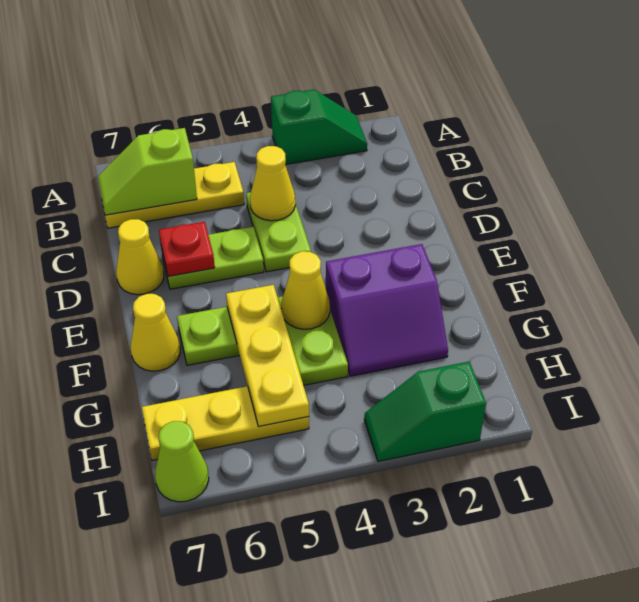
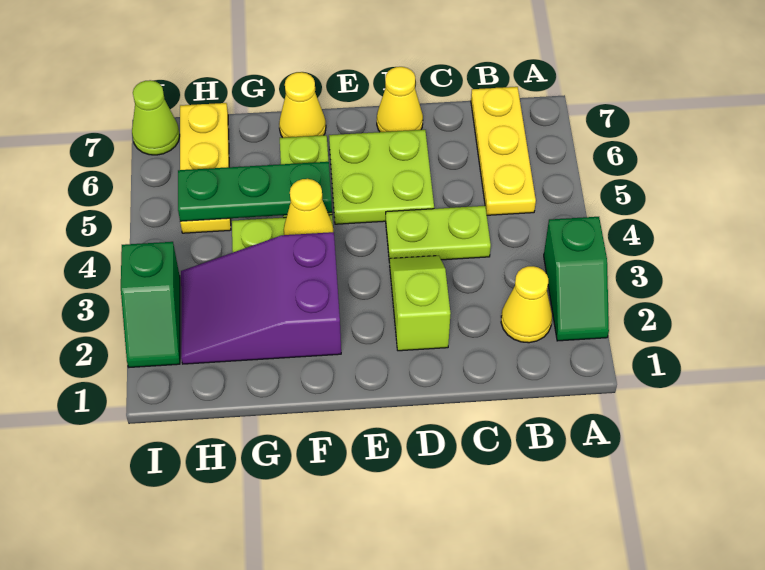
lime 1x2 slope [98,128,197,215] -> lime 1x2 slope moved to [390,256,451,351]
yellow 1x1 cone [250,146,295,221] -> yellow 1x1 cone moved to [501,266,552,343]
lime 1x2 plate [161,227,264,289] -> lime 2x2 plate [329,130,434,224]
red 1x1 plate [159,222,215,276] -> none
purple 2x2 slope [326,244,448,376] -> purple 2x3 slope [181,232,341,364]
yellow 1x3 plate [226,285,309,426] -> green 1x3 plate [178,162,332,221]
green 1x2 slope [364,362,486,462] -> green 1x2 slope turned to [121,242,180,367]

